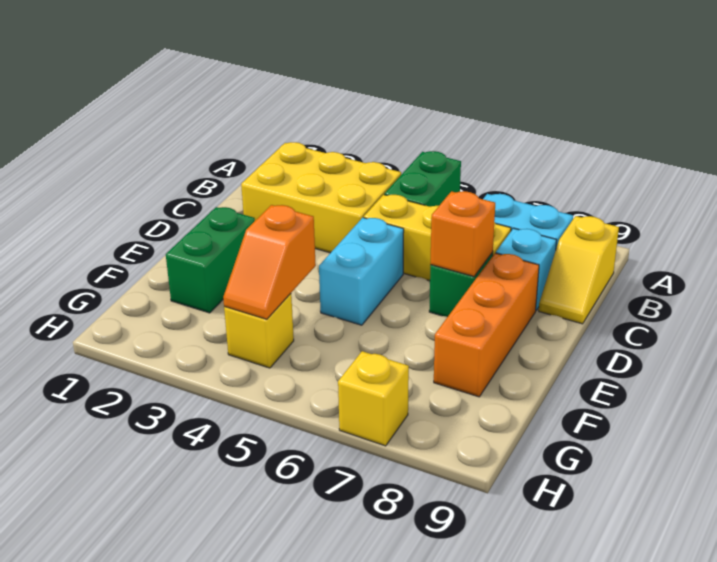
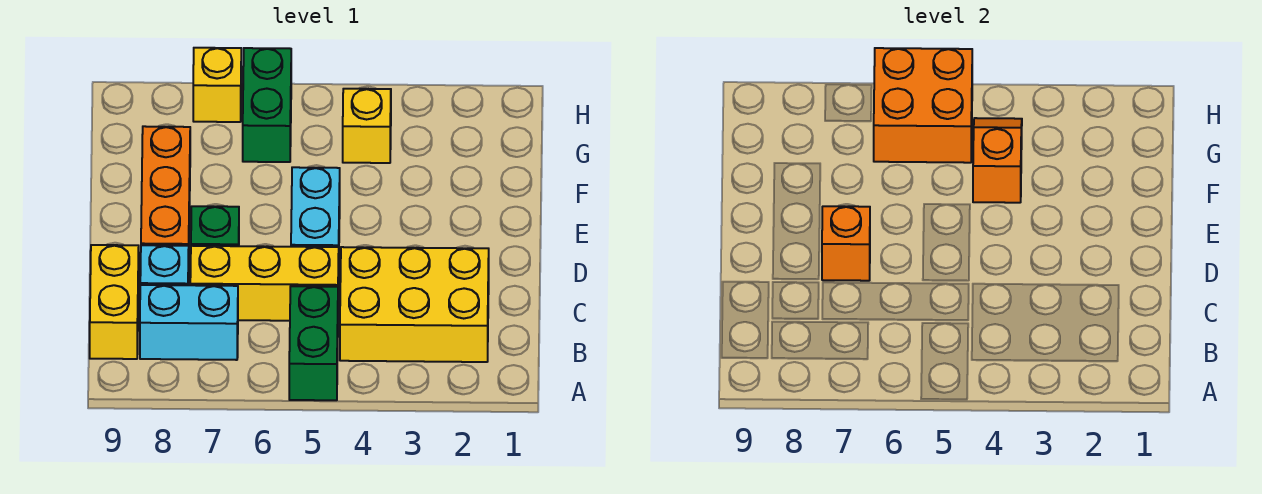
yellow 1x2 slope [539,216,619,324] -> yellow 1x2 brick [90,245,139,359]
green 1x2 brick [166,207,255,313] -> green 1x2 brick moved to [243,48,291,162]
none -> orange 2x2 brick [874,48,972,163]

